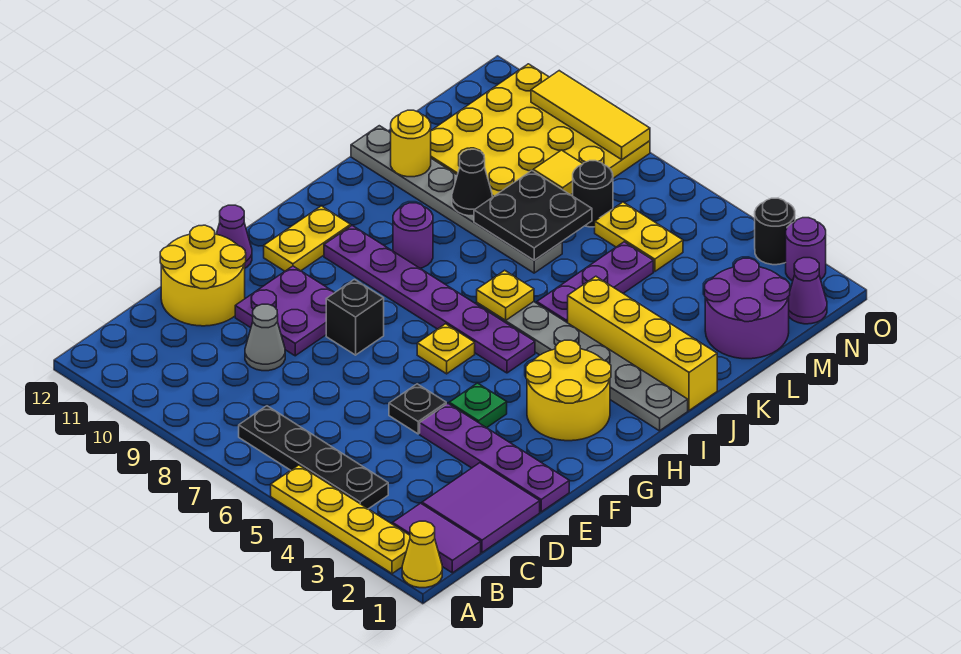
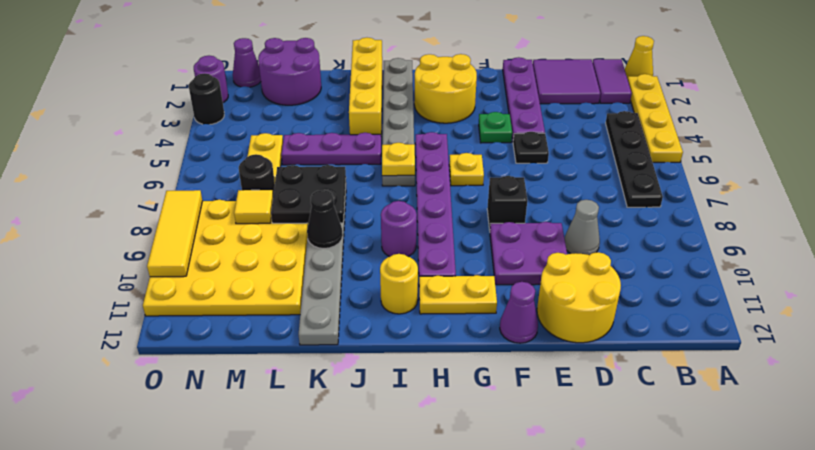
yellow 1x1 round brick [391,110,431,177] -> yellow 1x1 round brick moved to [380,254,418,314]

